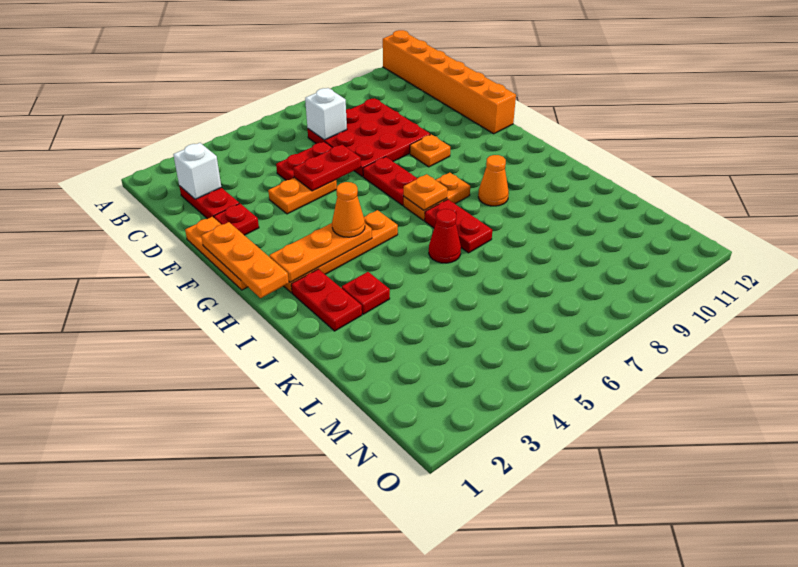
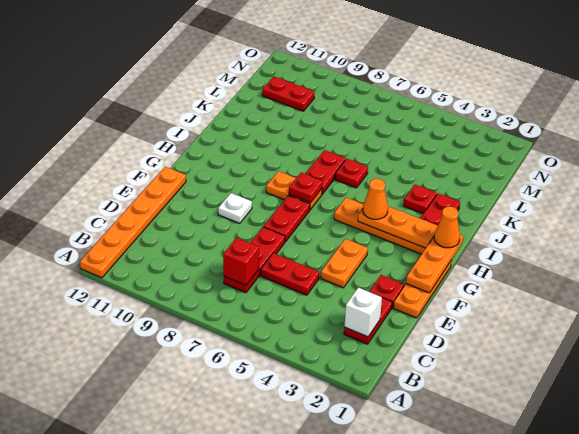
orange 1x6 brick [383,30,516,134] -> orange 1x6 plate [80,167,186,278]
red 3x3 plate [308,98,430,177] -> red 1x3 plate [224,227,285,293]
white 1x1 brick [305,88,347,140] -> red 1x1 brick [223,238,259,285]
orange 1x2 plate [268,178,337,214] -> orange 1x2 plate turned to [321,239,368,288]
red 1x2 plate [293,145,361,191] -> red 1x2 plate moved to [262,76,315,111]
orange 1x1 plate [410,134,450,167] -> white 1x1 plate [218,193,252,223]
orange 1x1 plate [404,174,447,210] -> red 1x1 plate [289,173,322,203]
orange 1x1 cone [478,155,509,206] -> orange 1x1 cone moved to [434,206,460,248]
red 1x1 cone [429,209,461,263] -> red 1x1 plate [335,159,368,188]

